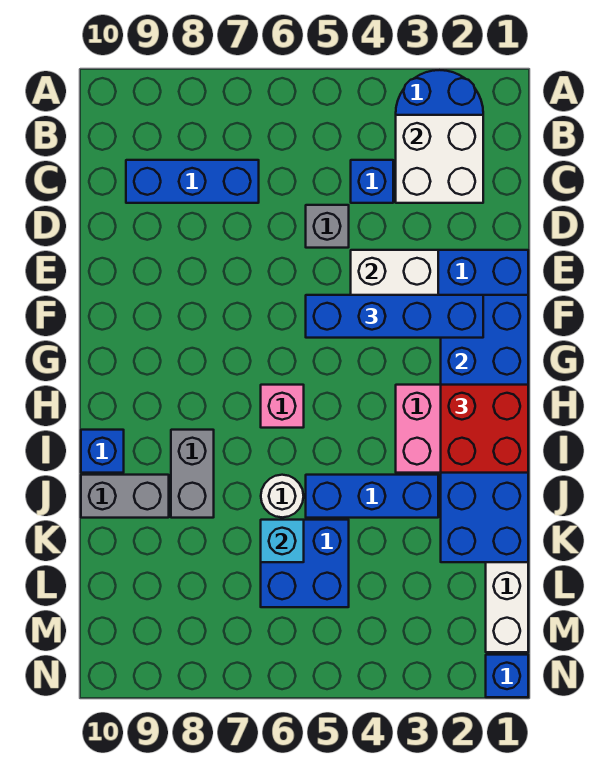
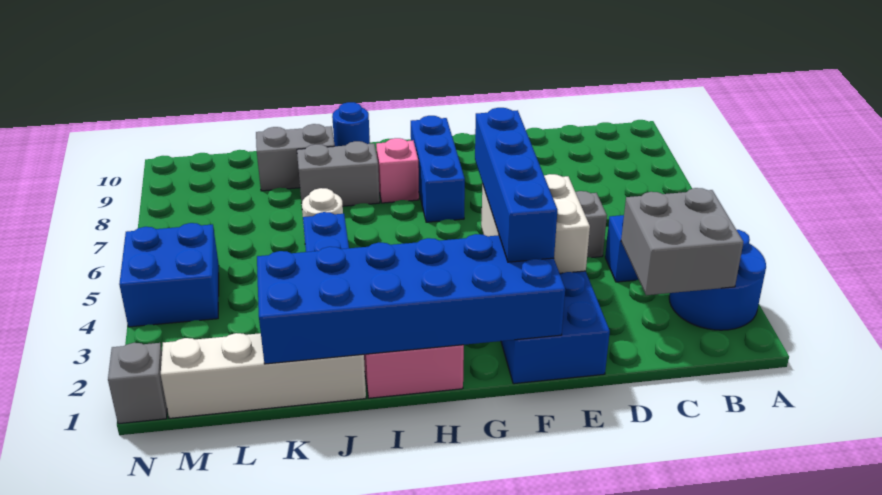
white 2x2 brick [396,115,483,203] -> grey 2x2 brick [621,188,743,295]
blue 1x3 brick [126,160,259,203] -> blue 1x3 brick moved to [411,116,465,222]
red 2x2 brick [441,385,528,473] -> none
pink 1x1 brick [261,385,304,428] -> pink 1x1 brick moved to [376,138,419,203]
blue 1x1 brick [81,430,124,473] -> blue 1x1 round brick [332,102,370,146]
grey 1x2 brick [81,475,169,518] -> grey 1x2 brick turned to [256,124,335,191]
blue 2x2 brick [261,520,349,607] -> blue 2x2 brick moved to [119,223,219,327]
cyan 1x1 brick [261,520,304,562] -> none
blue 1x1 brick [486,655,528,697] -> grey 1x1 brick [108,343,167,424]

